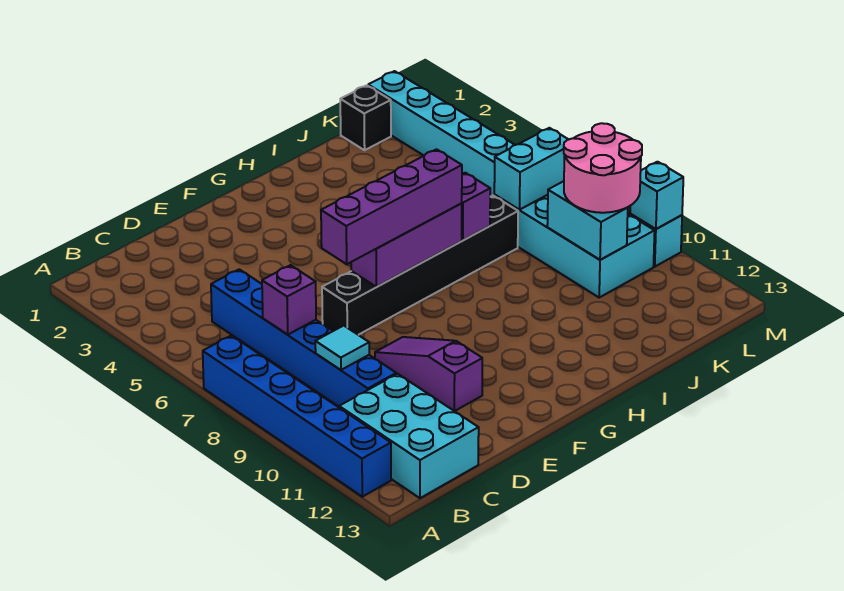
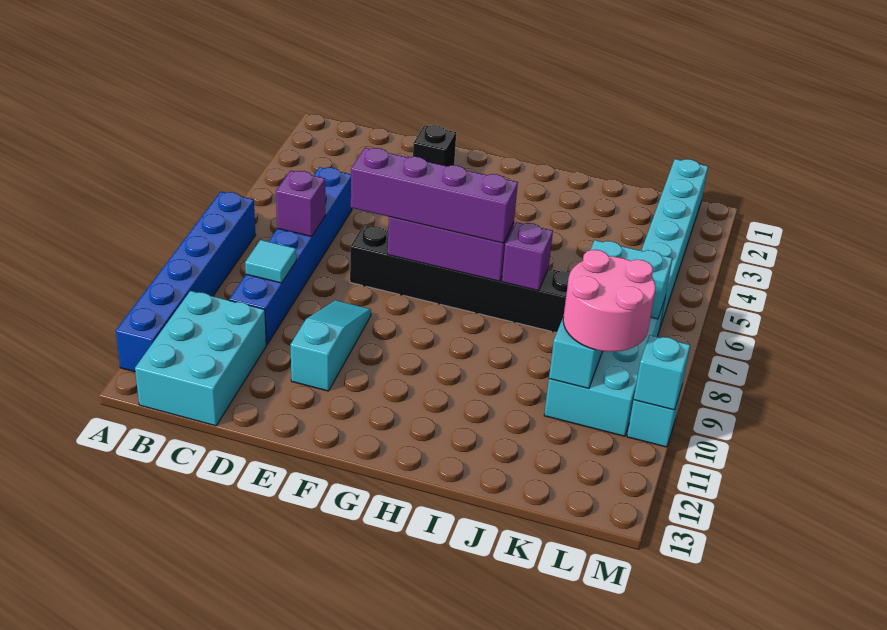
purple 1x3 slope [375,337,482,411] -> cyan 1x3 slope [290,300,371,391]
black 1x1 brick [340,85,391,150] -> black 1x1 brick moved to [413,125,456,166]

